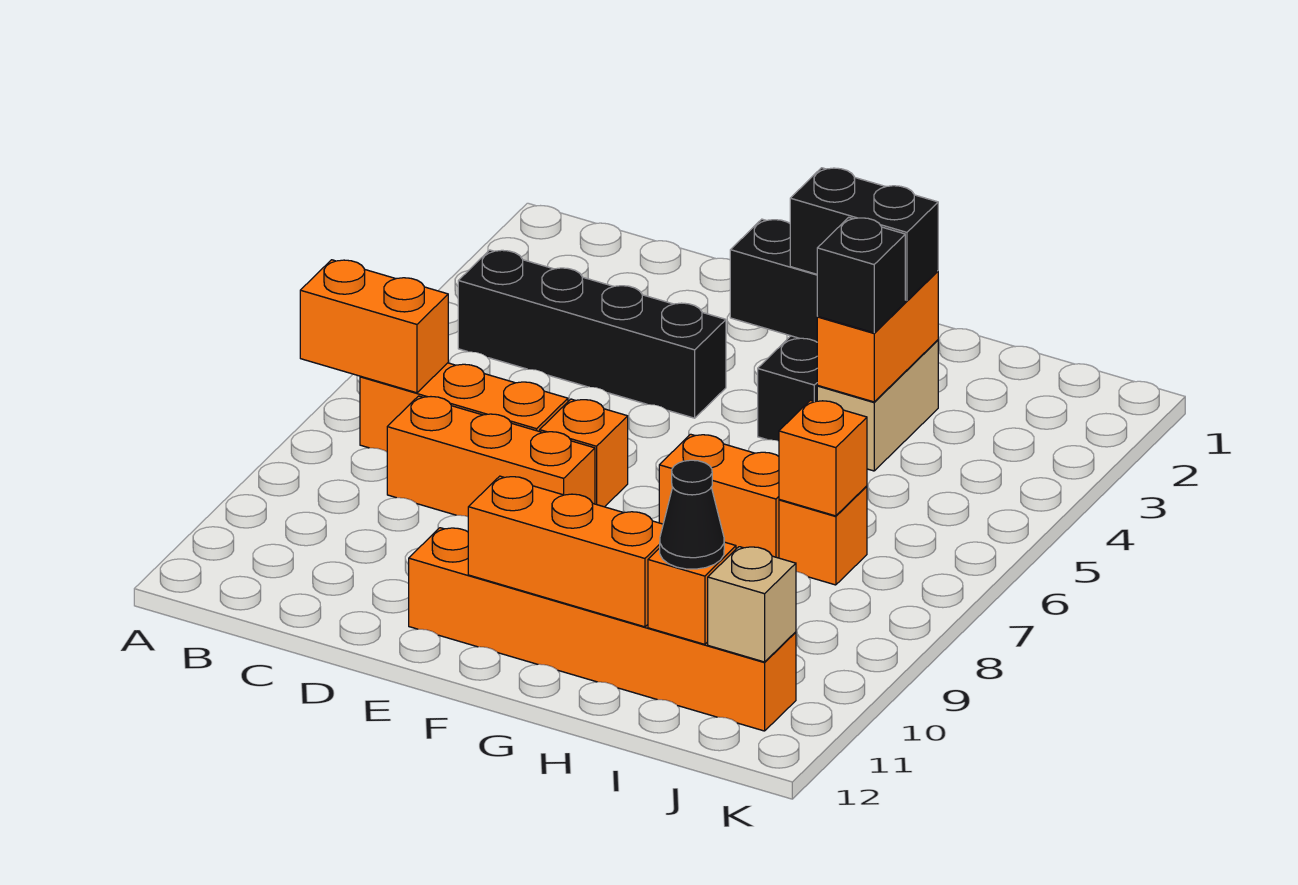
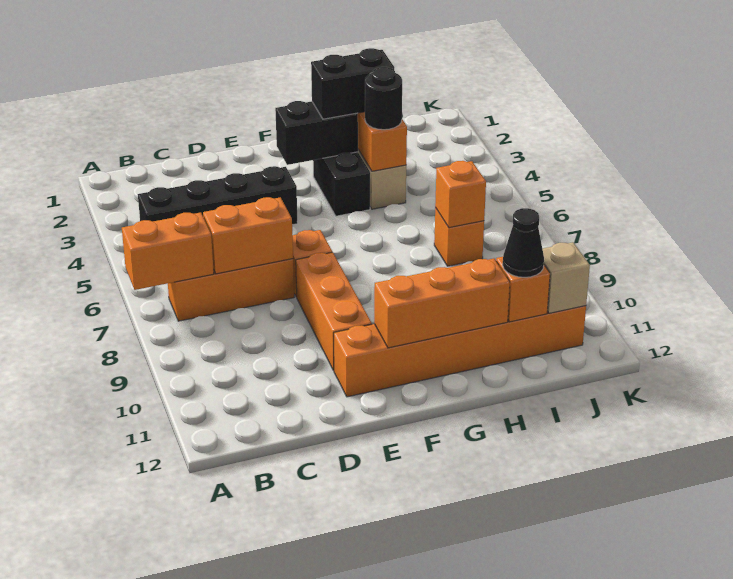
orange 1x3 brick [387,396,595,517] -> orange 1x3 brick turned to [296,252,372,371]
orange 1x2 brick [659,434,779,558] -> orange 1x2 brick moved to [203,197,293,274]
black 1x1 brick [817,217,905,333] -> black 1x1 round brick [365,67,402,130]

